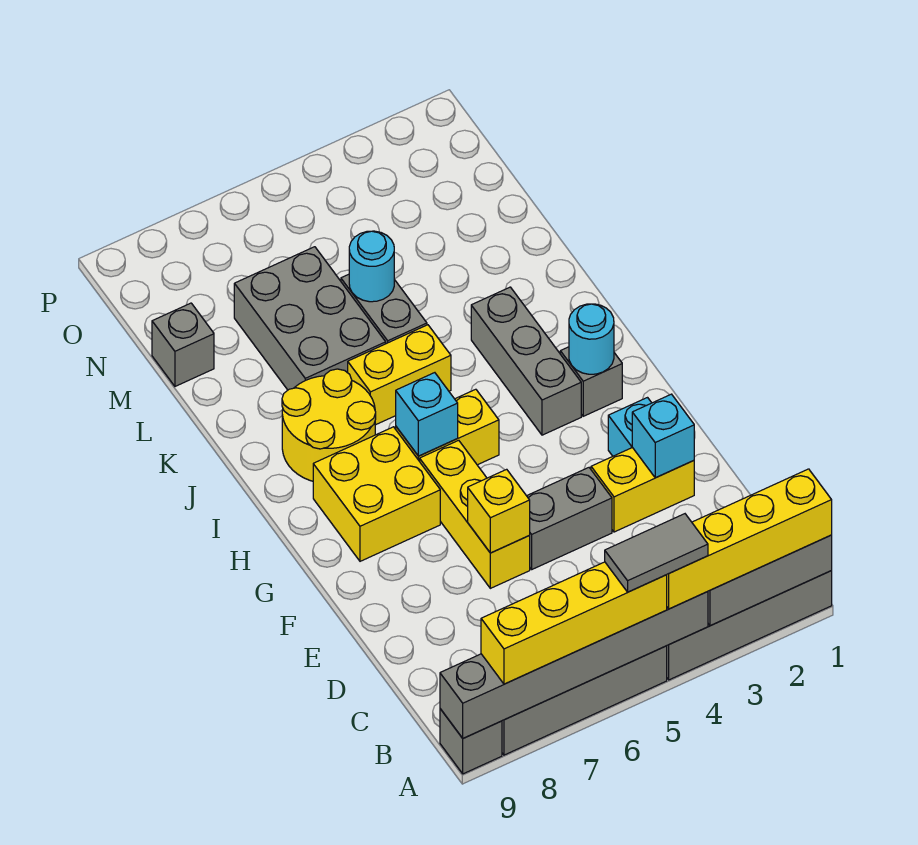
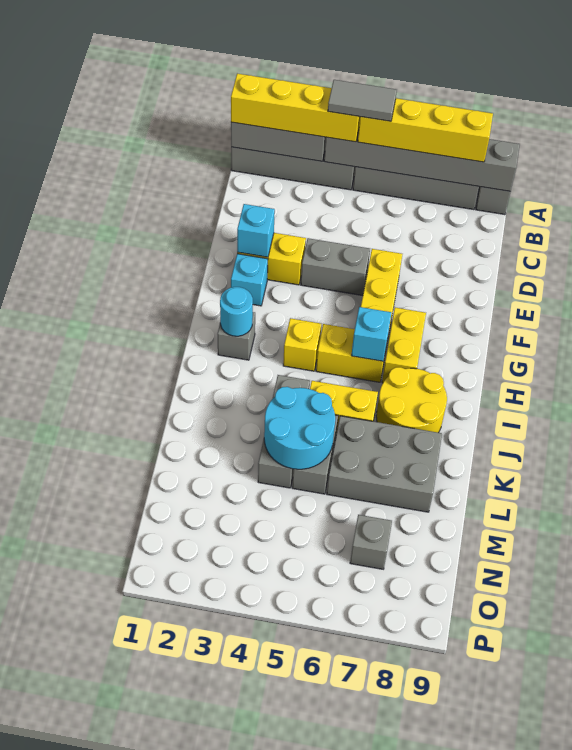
yellow 1x1 brick [468,469,530,553] -> yellow 1x1 brick moved to [283,318,321,371]
yellow 2x2 brick [313,427,440,561] -> yellow 1x2 brick [382,308,426,383]
grey 1x3 brick [471,287,581,435] -> grey 1x3 brick moved to [258,375,310,488]
grey 2x3 brick [234,247,386,390] -> grey 2x3 brick turned to [327,416,442,512]
cyan 1x1 round brick [349,231,394,302] -> cyan 2x2 round brick [264,387,335,469]
grey 1x1 brick [152,303,214,386] -> grey 1x1 brick moved to [350,515,392,569]

